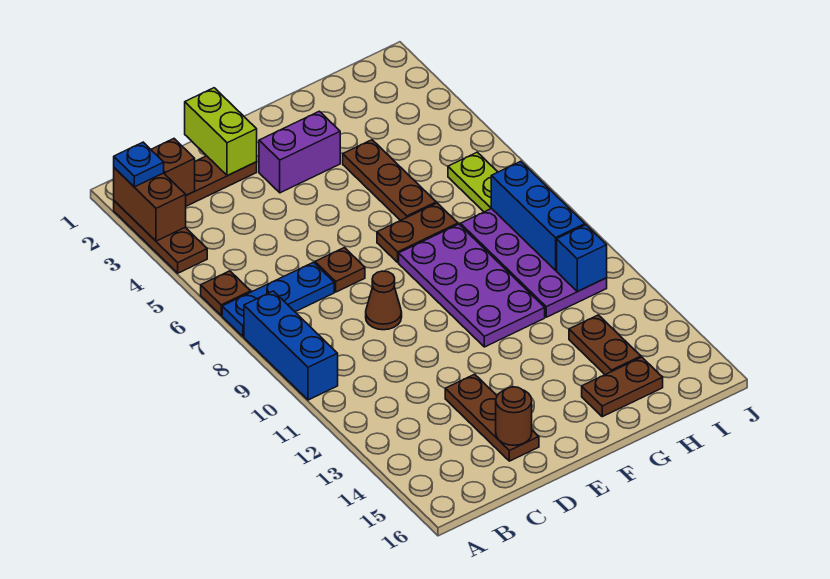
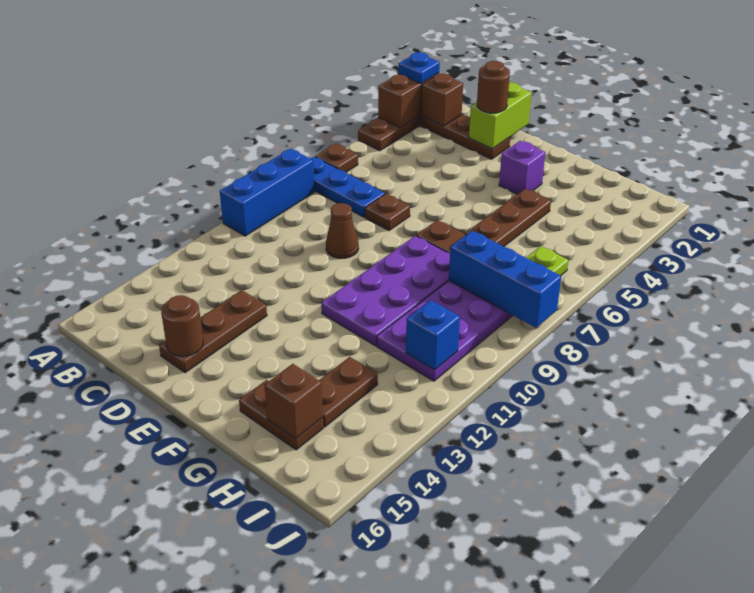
none -> brown 1x1 round brick [477,61,510,113]
purple 1x2 brick [259,111,340,193] -> purple 1x1 brick [499,141,546,194]
none -> brown 1x1 brick [264,364,323,439]
blue 1x3 brick [491,161,585,270] -> blue 1x3 brick turned to [449,231,561,328]

